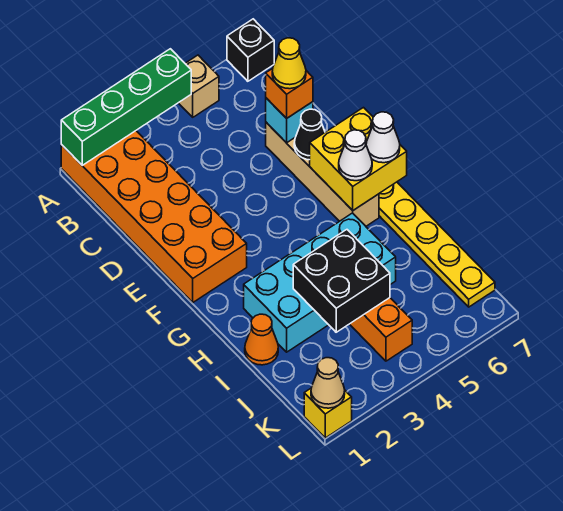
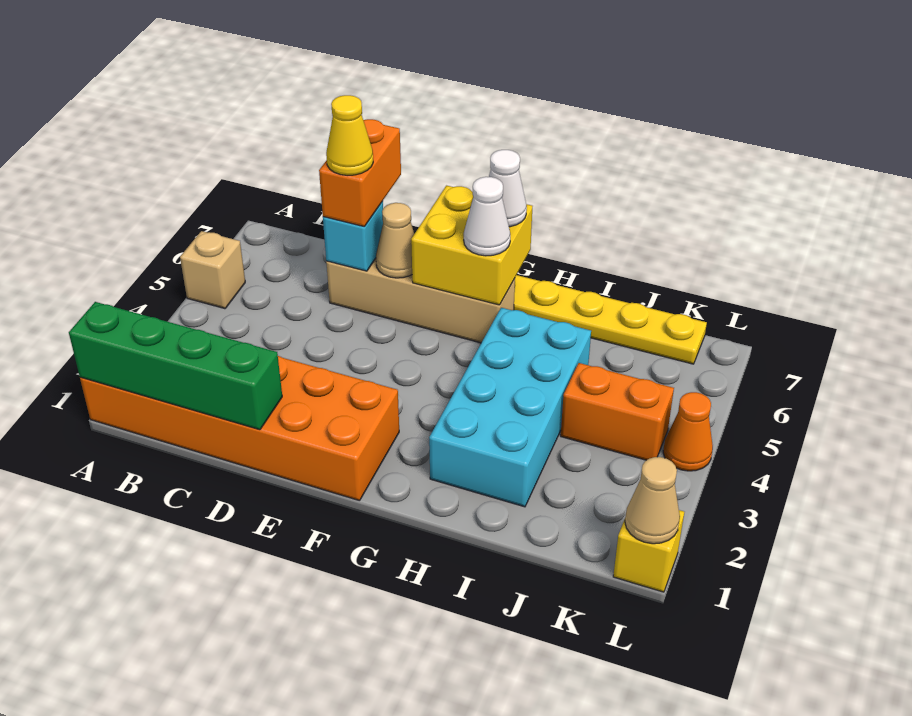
green 1x4 brick [61,49,191,165] -> green 1x4 brick turned to [69,302,282,430]
black 1x1 brick [227,19,274,81] -> none
orange 1x1 brick [266,69,313,119] -> orange 1x2 brick [319,119,401,227]
black 1x1 cone [294,109,325,160] -> tan 1x1 cone [376,203,414,278]
orange 1x1 cone [245,314,278,365] -> orange 1x1 cone moved to [663,392,713,471]
black 2x2 brick [293,230,390,332] -> none

